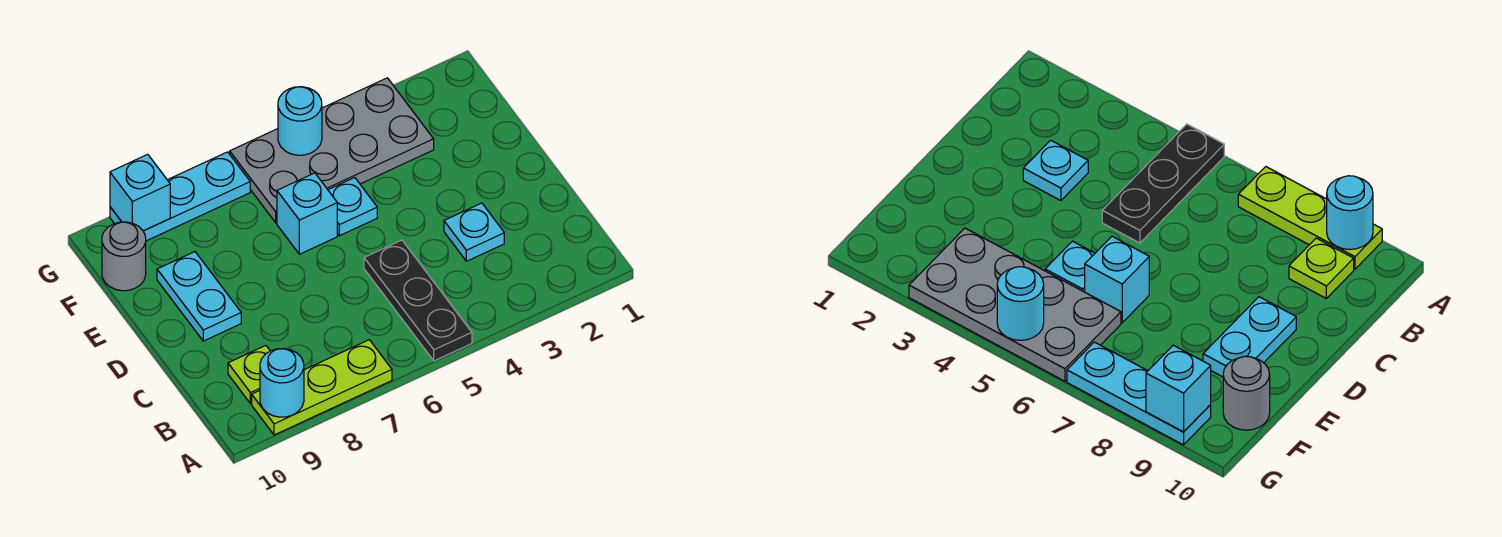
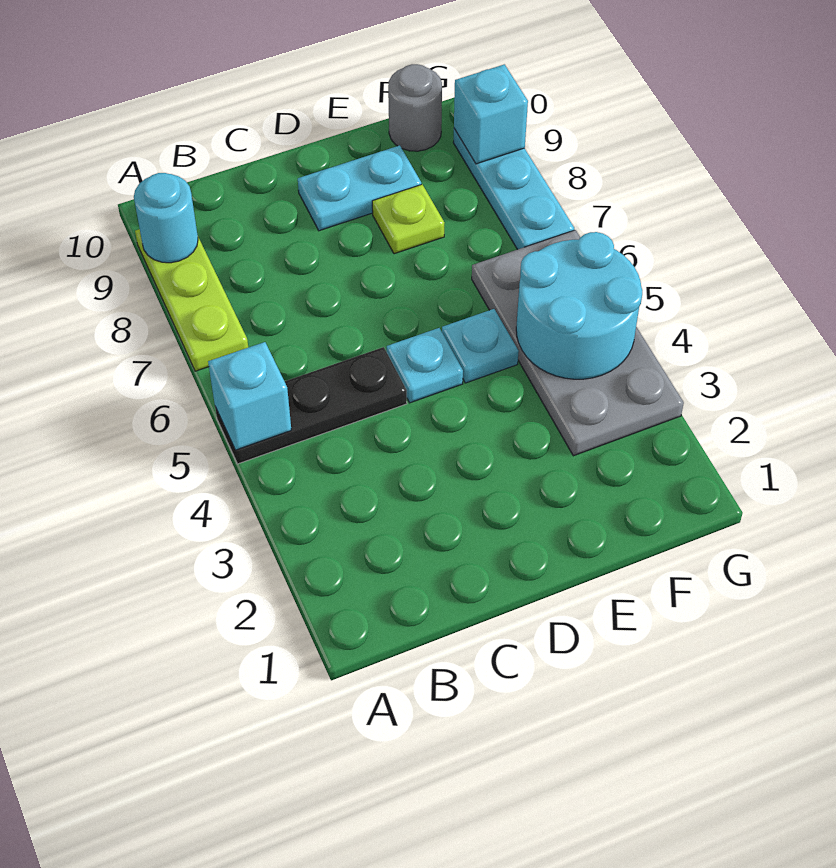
lime 1x1 plate [228,346,270,404] -> lime 1x1 plate moved to [372,184,444,254]
cyan 1x1 plate [444,203,504,261] -> cyan 1x1 plate moved to [387,328,463,403]
cyan 1x1 brick [277,173,337,254] -> cyan 1x1 brick moved to [208,342,291,450]
cyan 1x1 round brick [278,87,322,155] -> cyan 2x2 round brick [516,232,642,379]

